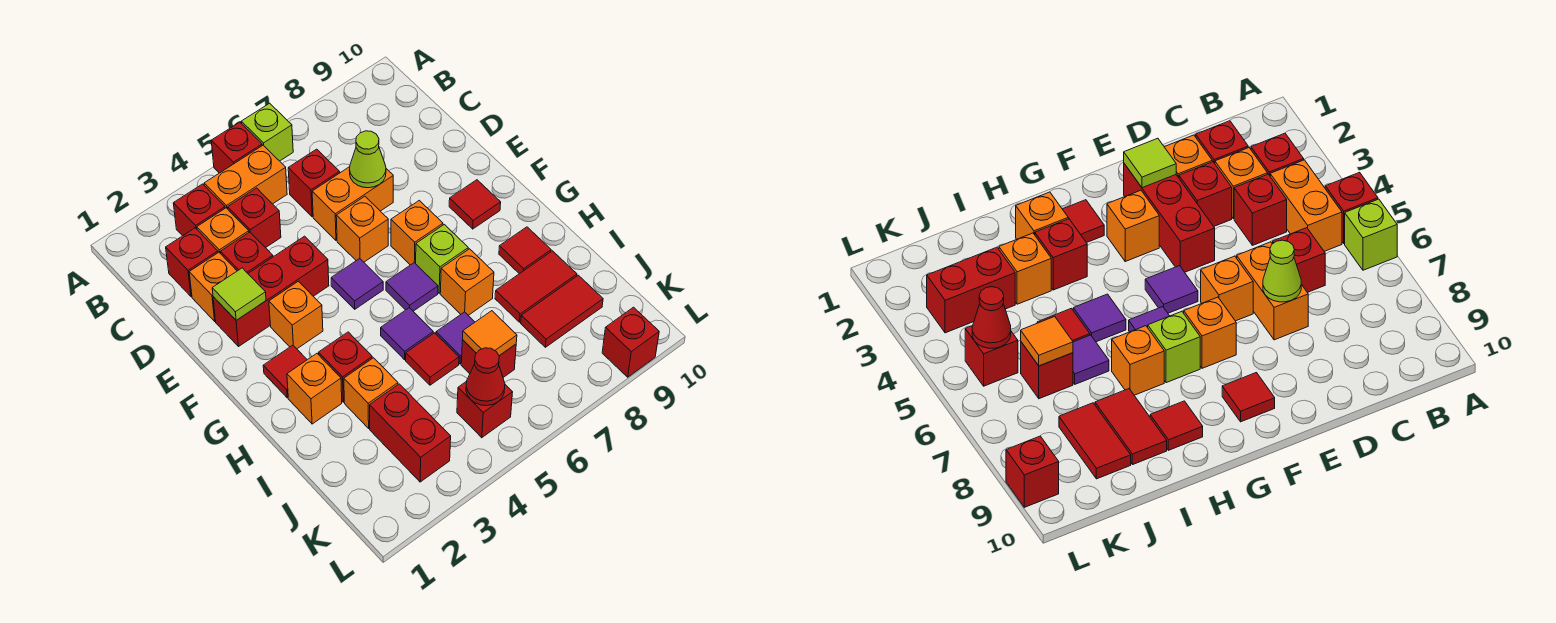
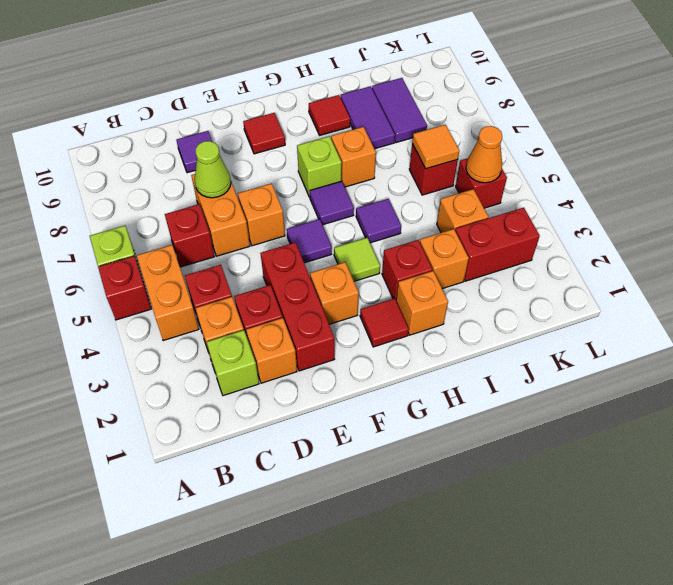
red 1x1 brick [173,184,225,236] -> none
red 1x1 brick [166,228,218,297] -> lime 1x1 brick [207,330,259,396]
lime 1x1 tile [212,268,266,320] -> lime 1x1 tile moved to [334,238,380,281]
orange 1x1 brick [391,200,443,265] -> orange 1x1 brick moved to [437,189,488,233]
red 1x1 tile [406,333,459,385] -> none
purple 1x1 tile [436,312,475,364] -> purple 1x1 tile moved to [176,131,212,173]
red 1x2 tile [495,251,577,322] -> purple 1x2 tile [341,86,395,149]
red 1x2 tile [521,275,603,347] -> purple 1x2 tile [372,78,427,143]
red 1x1 cone [466,348,505,406] -> orange 1x1 cone [466,126,502,183]
red 1x1 brick [602,307,659,377] -> none

